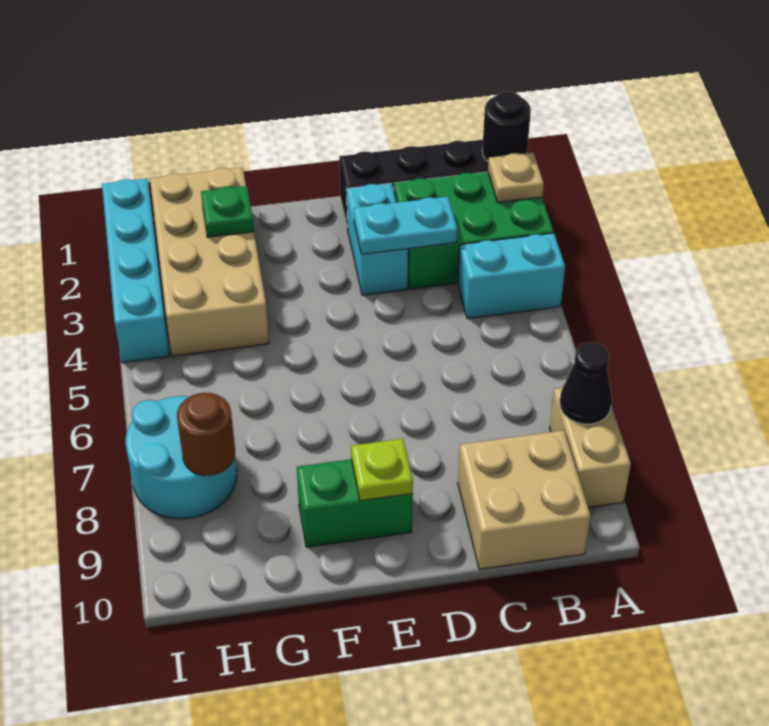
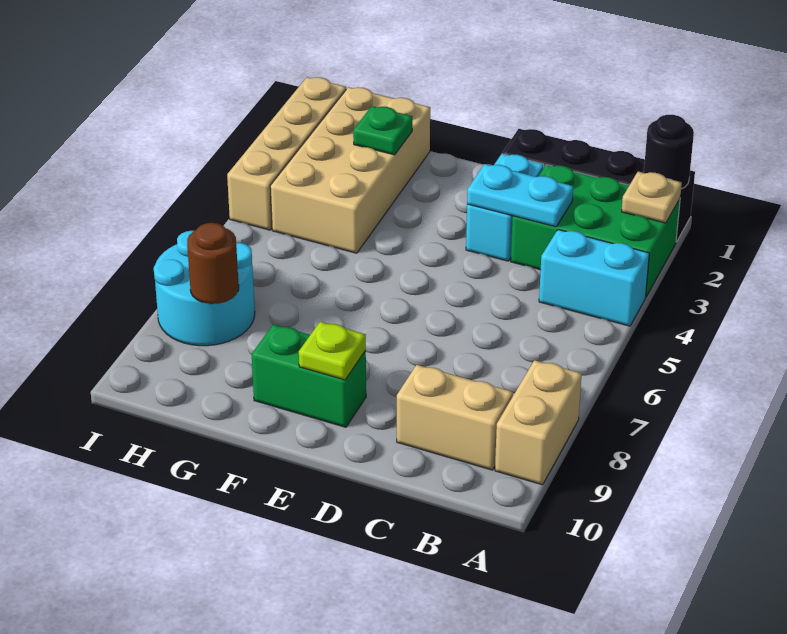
black 1x1 cone [560,342,612,424] -> none
tan 2x2 brick [458,430,591,569] -> tan 1x2 brick [397,365,513,470]
cyan 1x4 brick [102,178,169,363] -> tan 1x4 brick [227,77,346,230]

